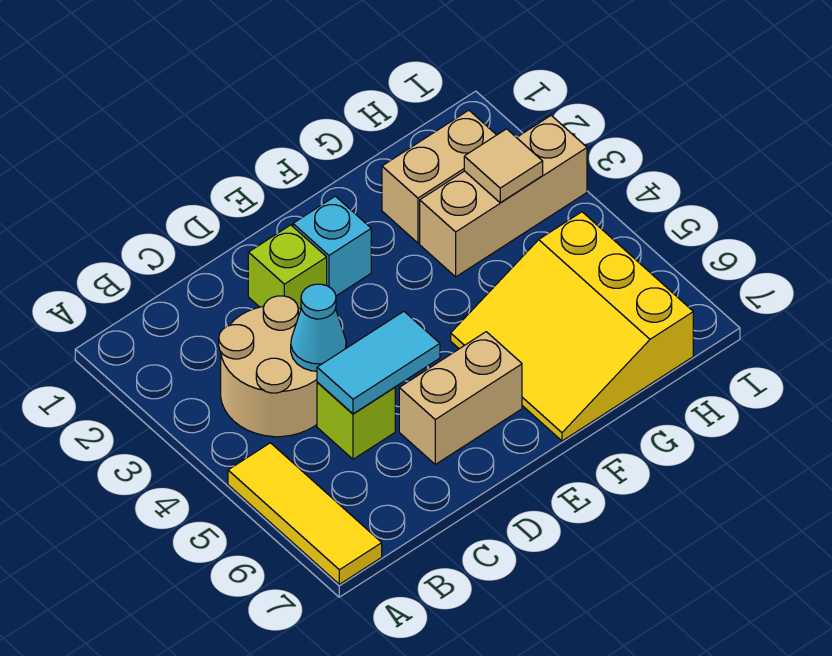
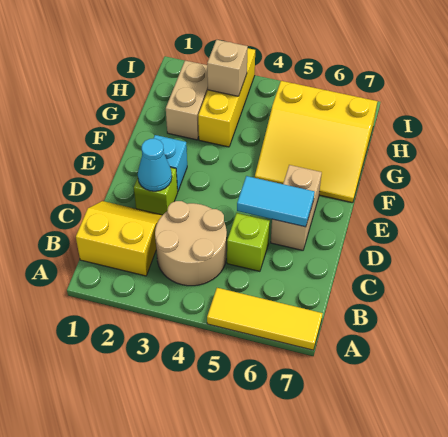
none -> yellow 2x2 slope [76,201,162,276]
cyan 1x1 cone [291,284,346,371] -> cyan 1x1 cone moved to [138,139,172,191]
cyan 1x2 tile [317,311,440,414] -> cyan 1x2 tile turned to [237,176,315,227]
tan 1x3 brick [420,116,587,277] -> yellow 1x3 brick [198,48,255,147]
tan 1x1 tile [464,129,543,203] -> tan 1x1 brick [207,40,248,96]

